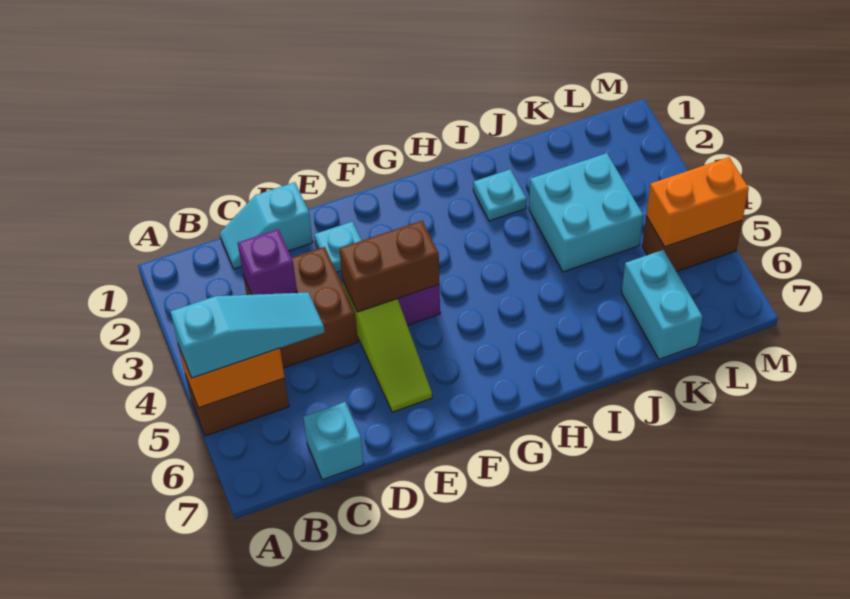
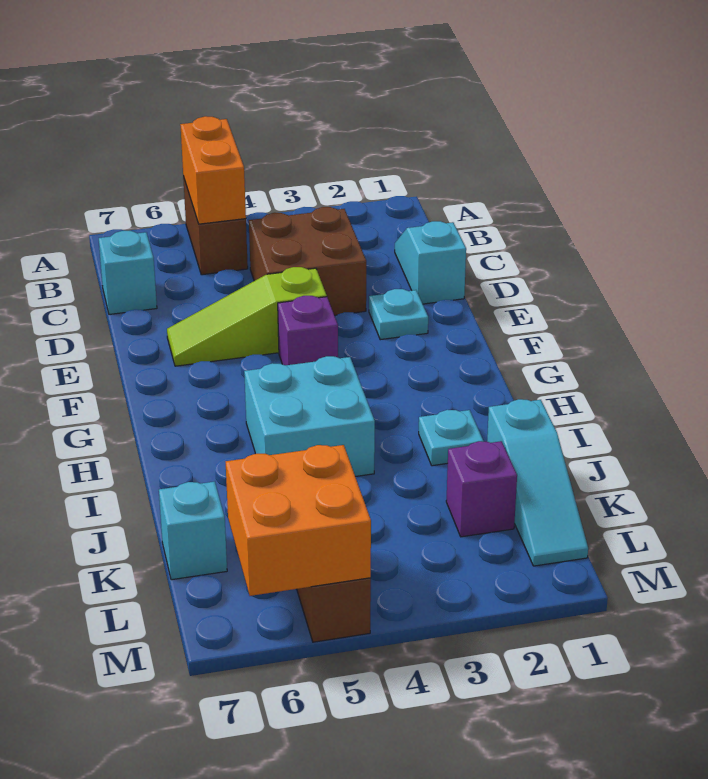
cyan 1x3 slope [170,292,325,378] -> cyan 1x3 slope moved to [487,399,588,566]
purple 1x1 brick [238,229,297,295] -> purple 1x1 brick moved to [446,441,517,537]
brown 1x2 brick [339,221,439,312] -> none
cyan 2x2 brick [529,153,643,272] -> cyan 2x2 brick moved to [244,356,375,477]
cyan 1x2 brick [622,250,702,359] -> cyan 1x1 brick [159,482,227,580]
orange 1x2 brick [646,157,749,247] -> orange 2x2 brick [226,445,371,596]

